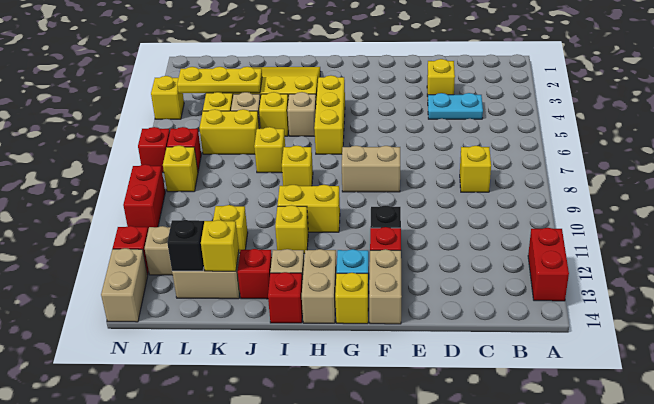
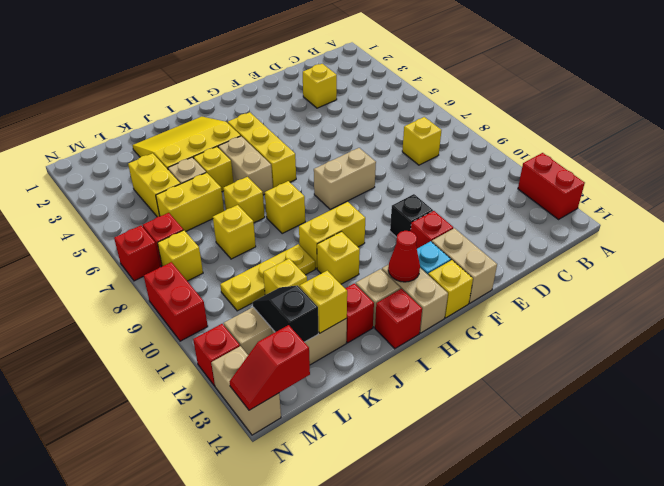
cyan 1x2 plate [428,93,483,119] -> none
none -> red 1x1 cone [388,231,420,282]
tan 1x1 brick [287,92,316,136] -> tan 1x2 brick [218,136,273,195]
yellow 1x3 plate [177,67,262,93] -> yellow 1x3 plate moved to [220,244,315,311]
none -> red 1x2 slope [229,325,310,410]
yellow 1x1 brick [151,76,184,119] -> yellow 1x1 brick moved to [213,205,256,259]

